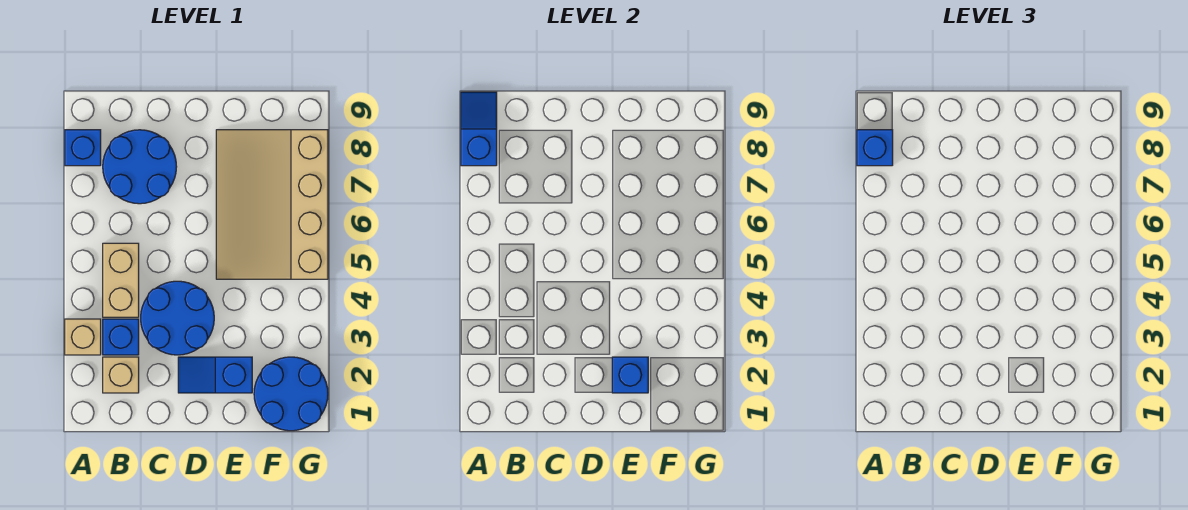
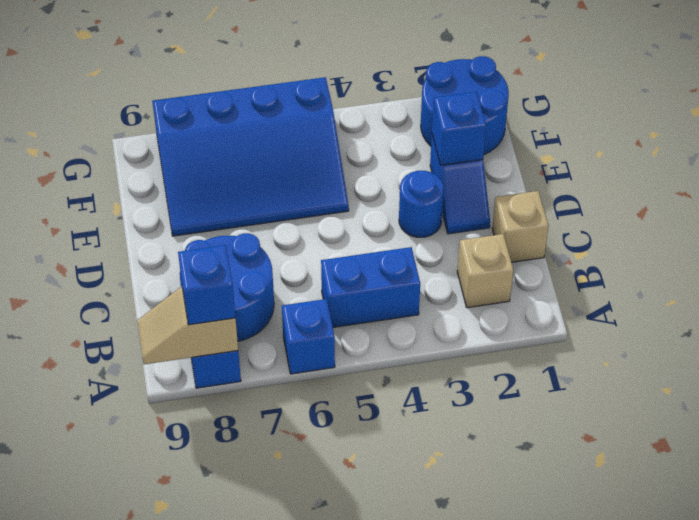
tan 1x1 brick [65,319,101,355] -> tan 1x1 brick moved to [492,191,549,262]
blue 1x2 slope [461,92,497,166] -> tan 1x2 slope [137,287,238,364]
blue 1x1 brick [103,319,139,355] -> blue 1x1 brick moved to [282,299,335,374]
tan 1x2 brick [103,243,139,317] -> blue 1x2 brick [321,247,420,327]
blue 2x2 round brick [141,281,214,355] -> blue 1x1 round brick [399,171,444,237]
tan 3x4 slope [216,130,328,279] -> blue 3x4 slope [152,77,349,236]

